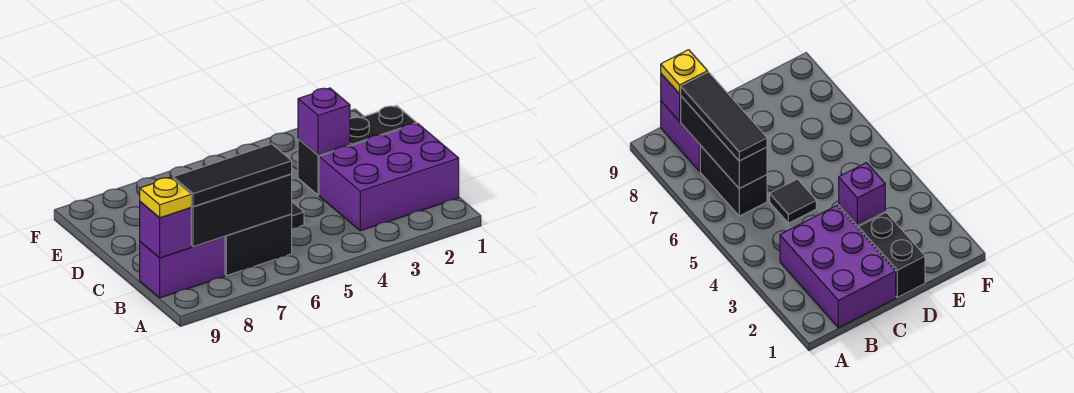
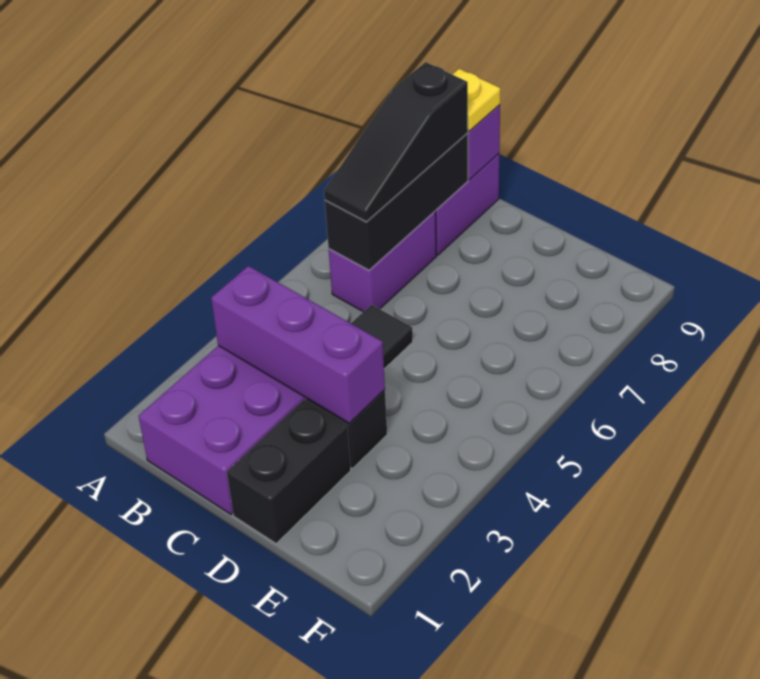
black 1x2 brick [225,214,292,276] -> purple 1x2 brick [329,211,436,312]
black 1x3 tile [173,144,292,207] -> black 1x3 slope [324,62,468,222]
purple 1x1 brick [298,88,350,155] -> purple 1x3 brick [211,266,385,423]

